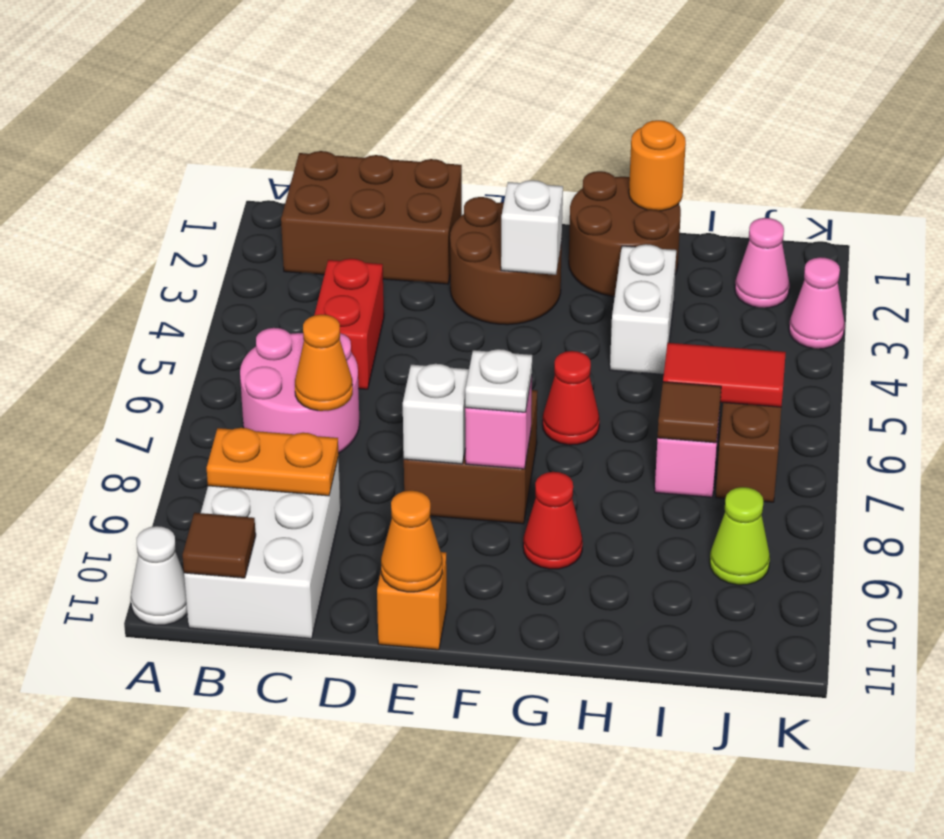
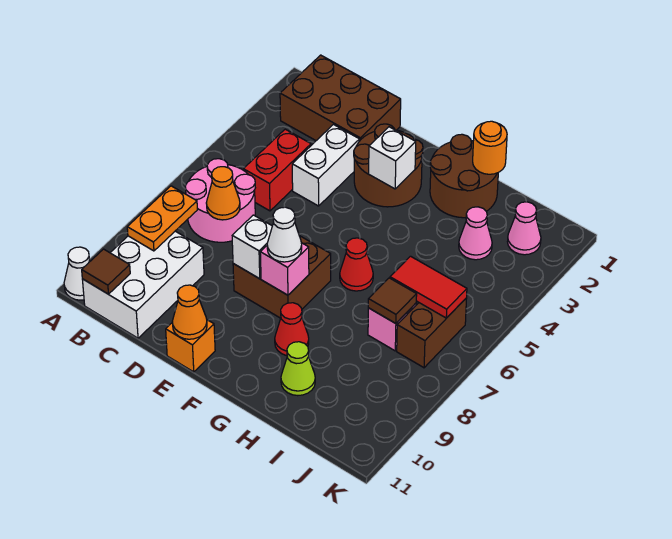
orange 1x2 plate [207,428,339,496] -> orange 1x2 plate turned to [127,186,197,251]
white 1x1 plate [465,349,532,412] -> white 1x1 cone [267,207,302,262]
white 1x2 brick [610,244,676,374] -> white 1x2 brick moved to [292,125,360,206]
lime 1x1 cone [710,487,770,585] -> lime 1x1 cone moved to [281,342,315,396]
pink 1x1 cone [789,257,845,349] -> pink 1x1 cone moved to [459,207,492,260]

